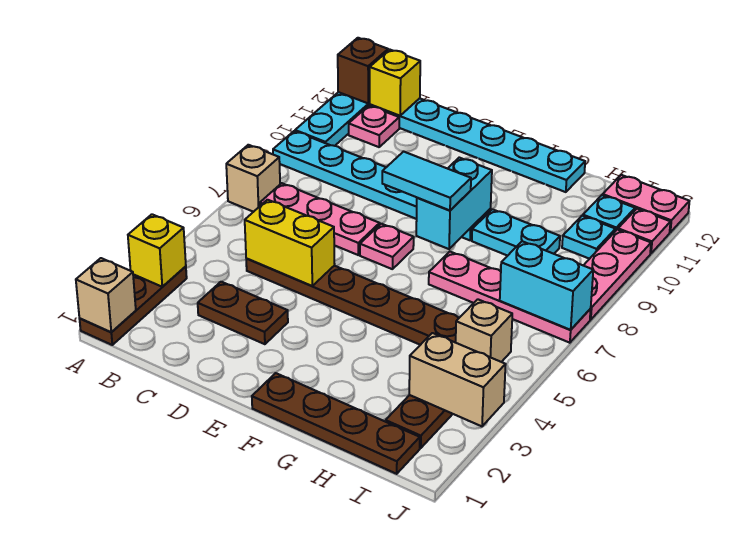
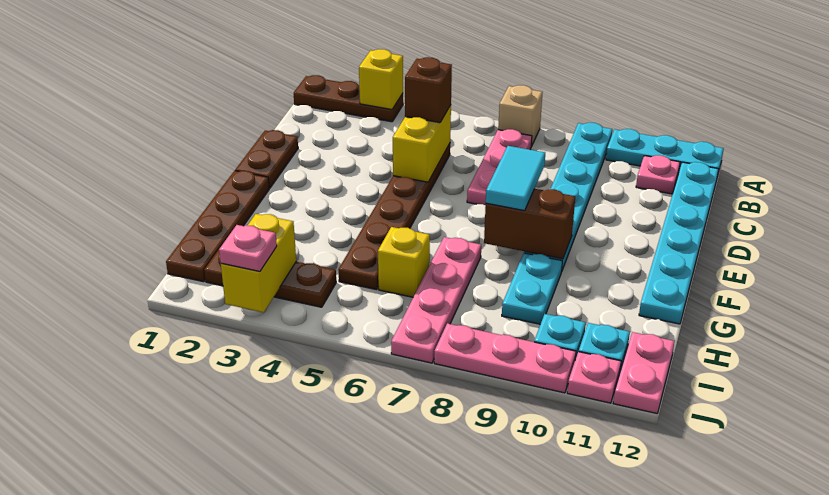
tan 1x1 brick [76,258,136,332] -> none
brown 1x1 brick [338,38,388,103] -> brown 1x1 brick moved to [405,57,452,123]
yellow 1x1 brick [369,50,420,116] -> yellow 1x1 brick moved to [378,227,430,297]
brown 1x2 plate [198,282,288,344] -> brown 1x2 plate moved to [235,130,298,188]
pink 1x1 plate [360,224,414,269] -> pink 1x1 plate moved to [219,225,277,271]
cyan 1x2 brick [416,158,492,249] -> brown 1x2 brick [484,189,575,259]
tan 1x2 brick [409,333,506,426] -> yellow 1x2 brick [221,214,296,313]
tan 1x1 brick [456,299,512,362] -> none
cyan 1x2 brick [500,241,593,330] -> none

